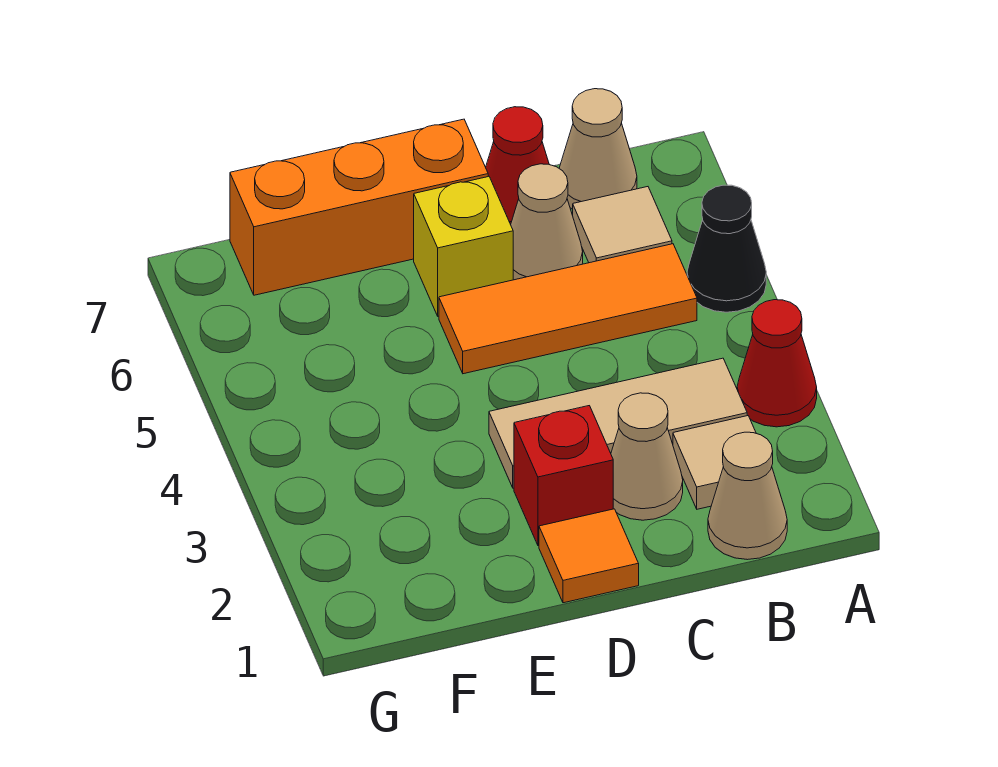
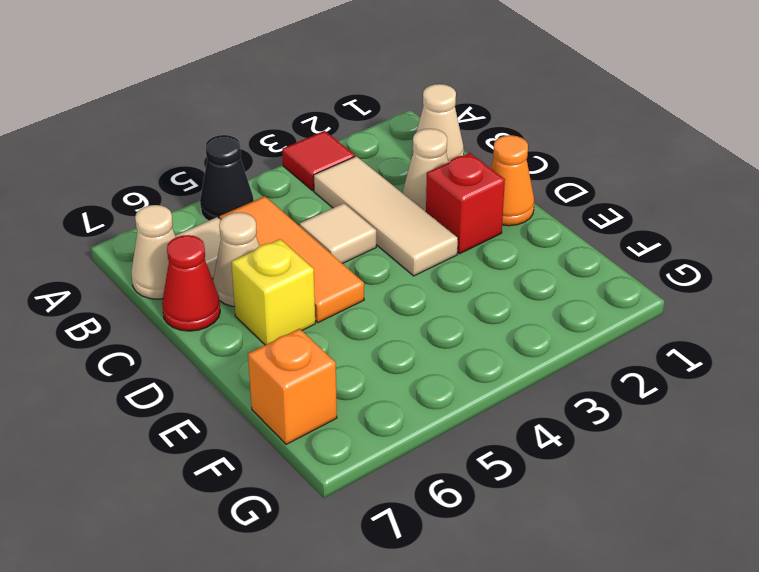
red 1x1 cone [737,300,817,427] -> red 1x1 tile [282,131,355,190]
tan 1x1 tile [673,416,756,509] -> tan 1x1 tile moved to [300,203,376,264]
orange 1x1 tile [539,509,639,603] -> orange 1x1 cone [491,135,534,226]
orange 1x3 brick [230,119,488,295] -> orange 1x1 brick [248,329,337,444]

